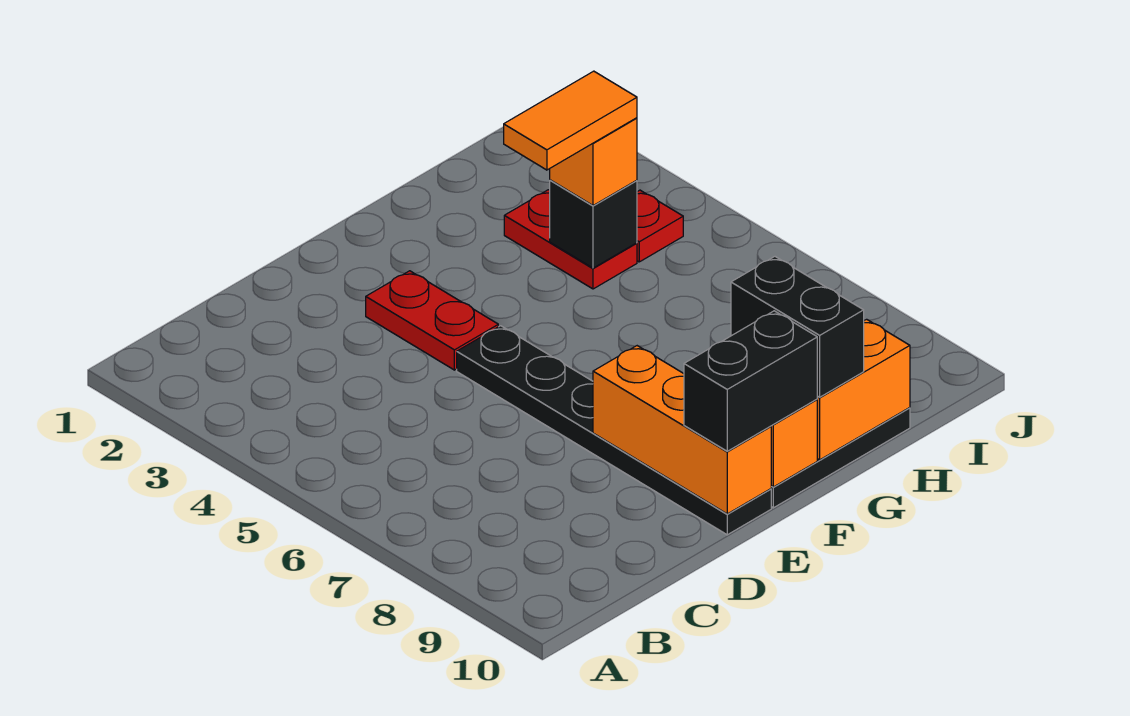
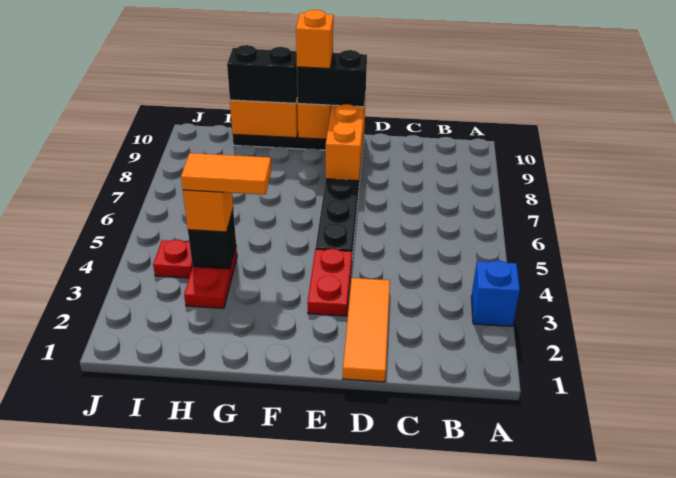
none -> blue 1x1 brick [471,260,520,326]
none -> orange 1x3 tile [343,278,390,382]
none -> orange 1x1 brick [296,10,333,69]
black 1x2 brick [731,257,864,397] -> black 1x2 brick turned to [227,45,297,103]

